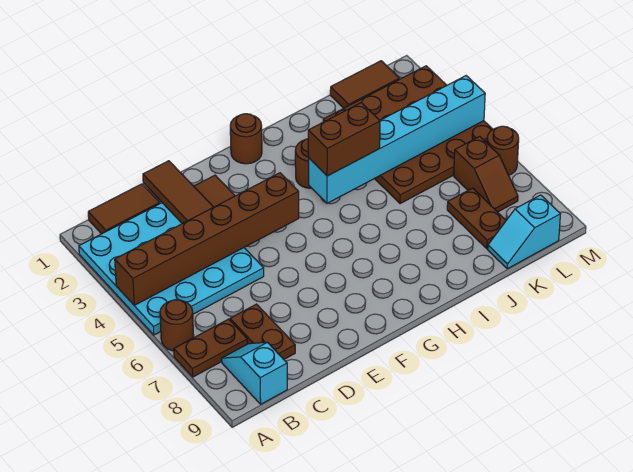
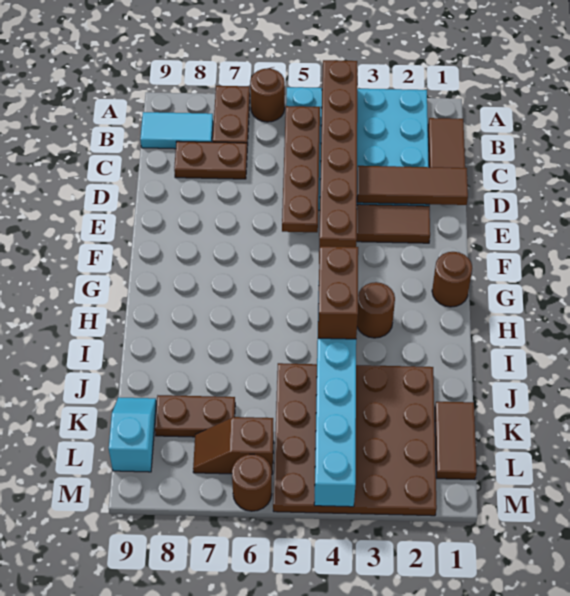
none -> brown 1x4 plate [282,106,320,232]
cyan 1x2 slope [222,342,287,404] -> cyan 1x2 tile [140,112,213,149]

